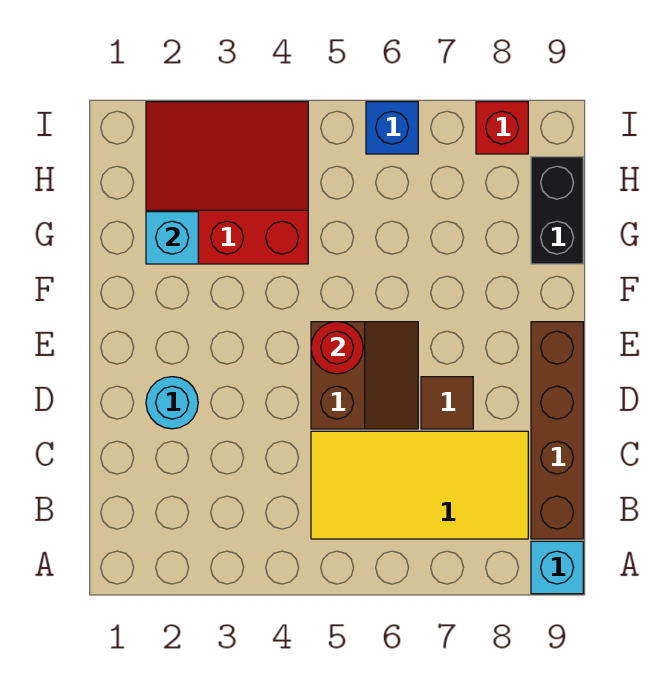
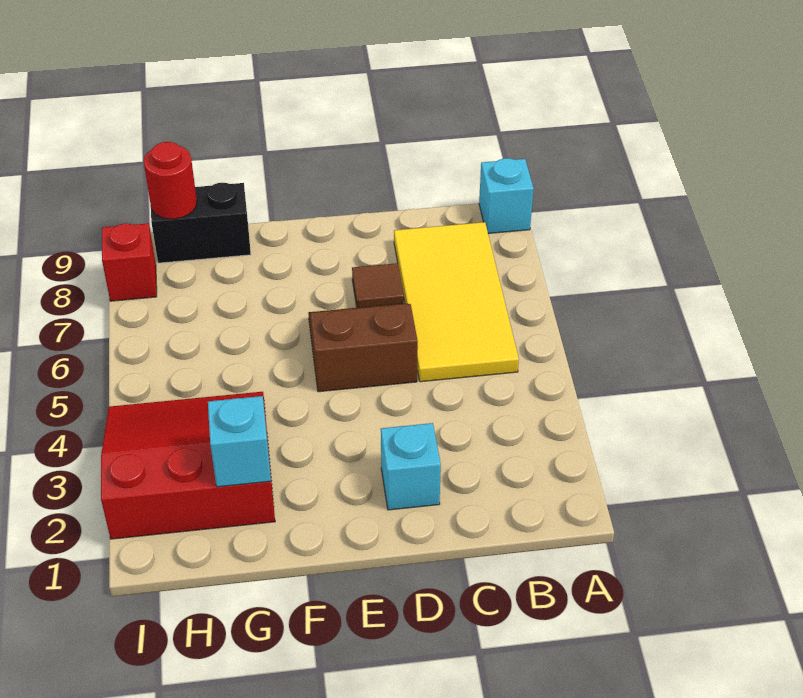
brown 1x4 brick [531,322,583,539] -> none
cyan 1x1 round brick [146,377,198,429] -> cyan 1x1 brick [381,423,441,510]
red 1x1 round brick [311,322,363,374] -> red 1x1 round brick moved to [144,142,197,219]
red 3x3 slope [146,102,308,264] -> red 3x3 slope turned to [101,392,275,539]
blue 1x1 brick [366,102,418,154] -> none

